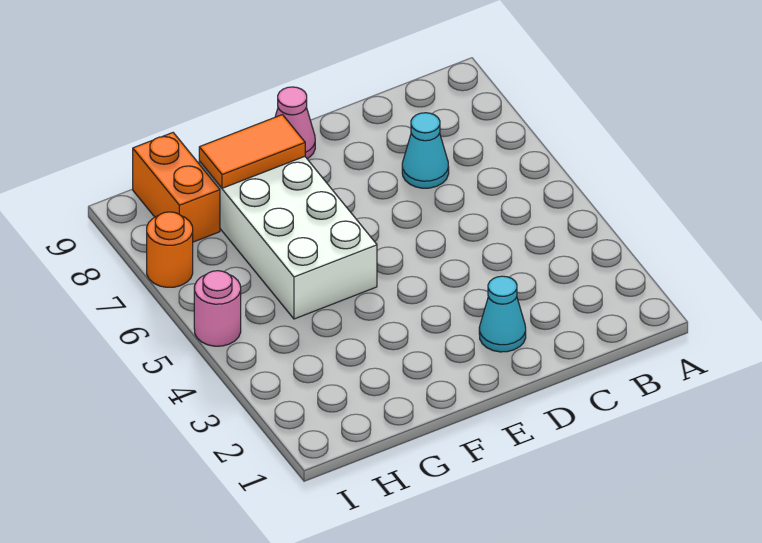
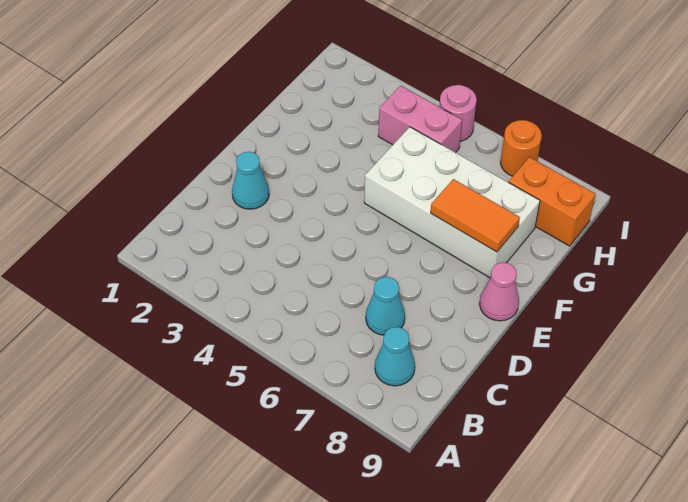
none -> cyan 1x1 cone [375,327,415,386]
orange 1x2 tile [199,115,305,188] -> orange 1x2 tile turned to [431,179,520,252]
none -> pink 1x2 brick [378,86,462,153]

